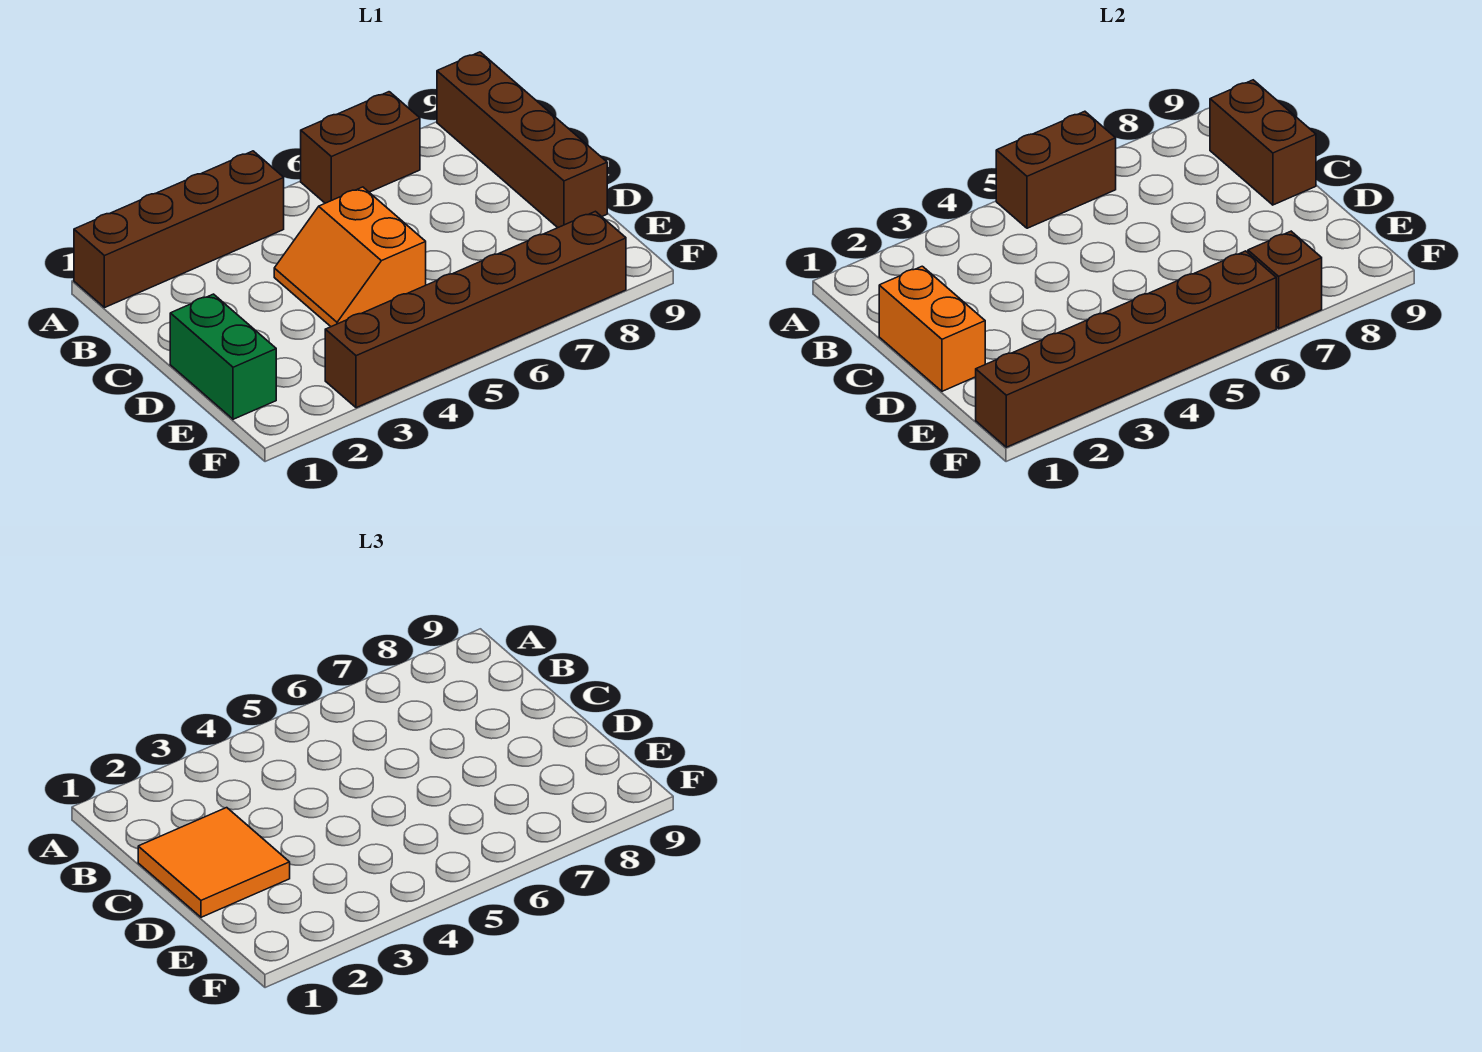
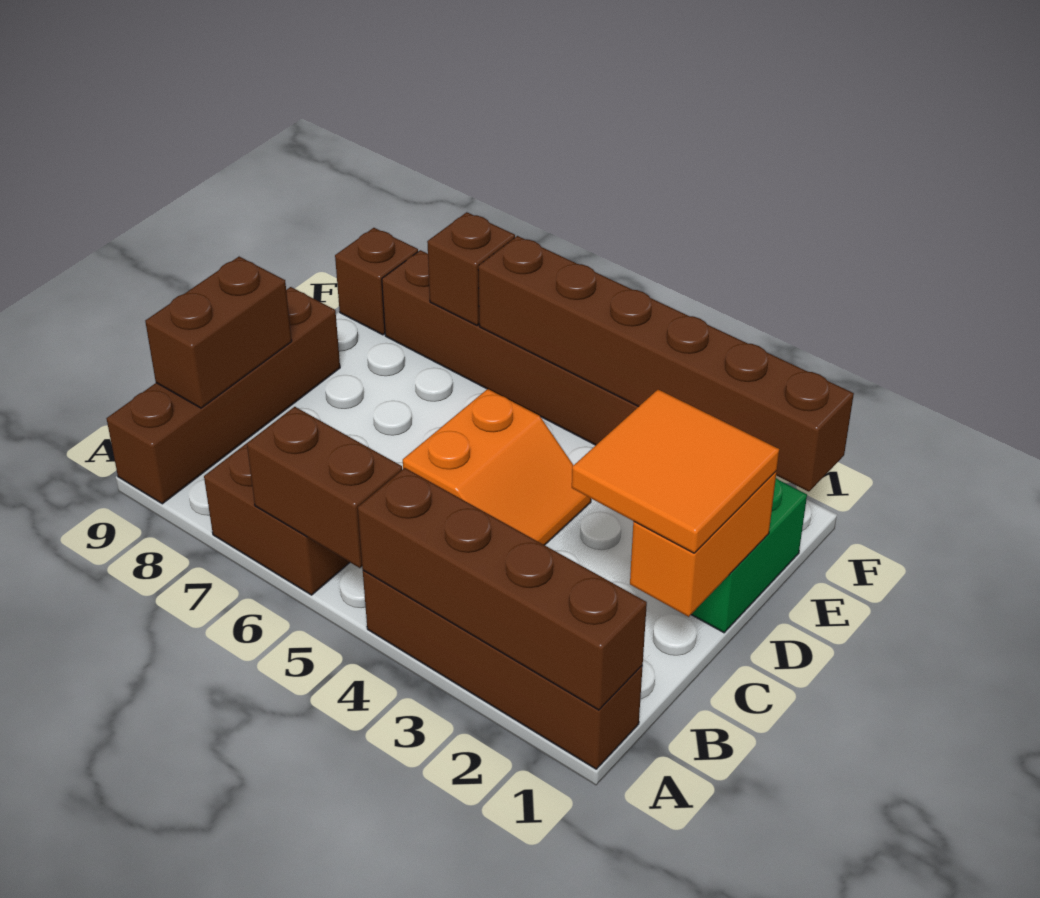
none -> brown 1x4 brick [358,468,647,710]
none -> brown 1x1 brick [335,228,418,335]

